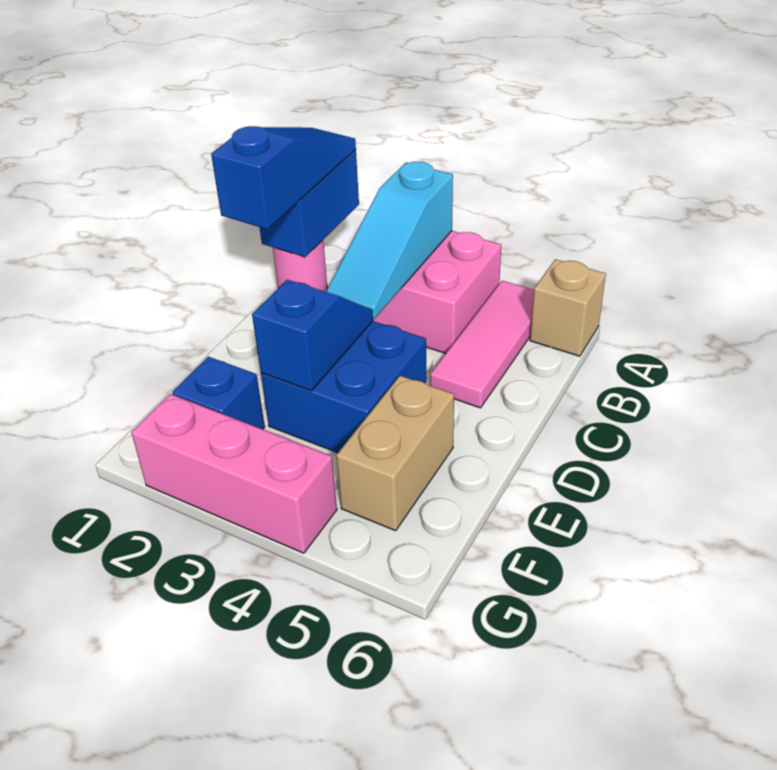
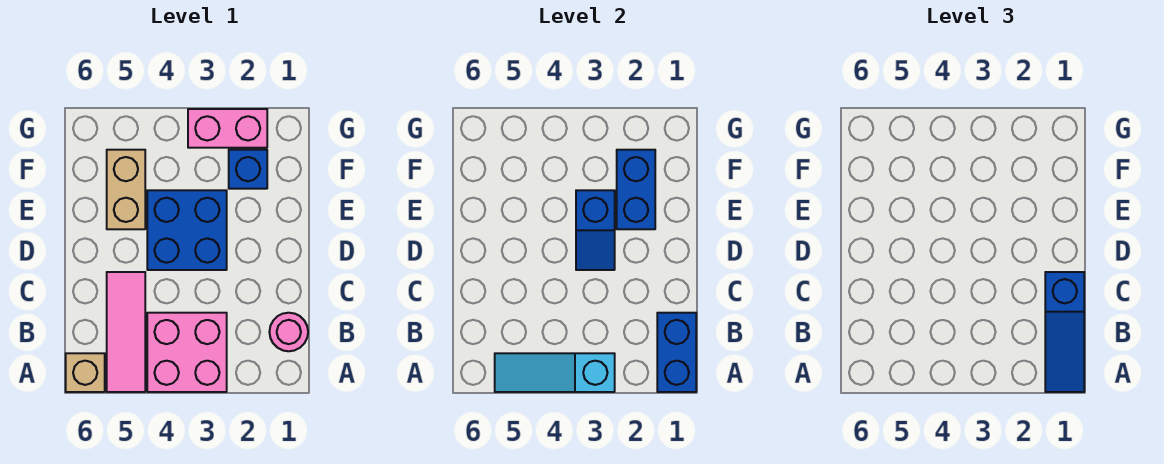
cyan 1x3 slope [326,162,453,319] -> cyan 1x3 slope turned to [495,353,615,392]
none -> blue 1x2 brick [617,150,655,229]
pink 1x3 brick [131,394,337,553] -> pink 1x2 brick [188,109,267,148]

